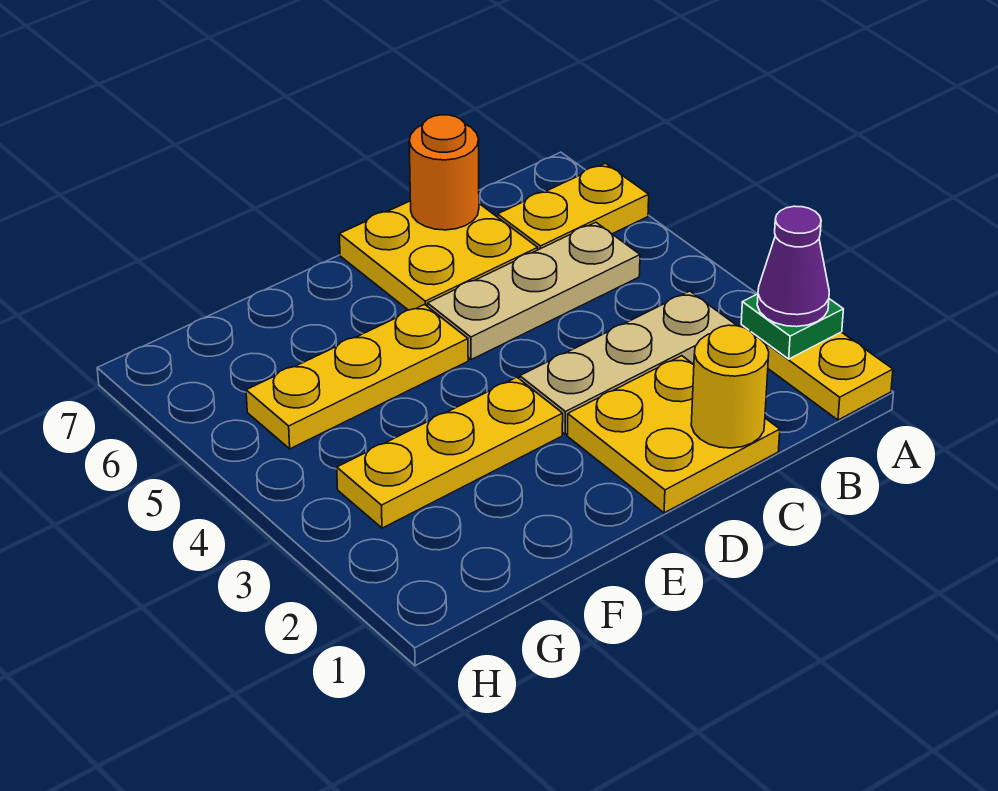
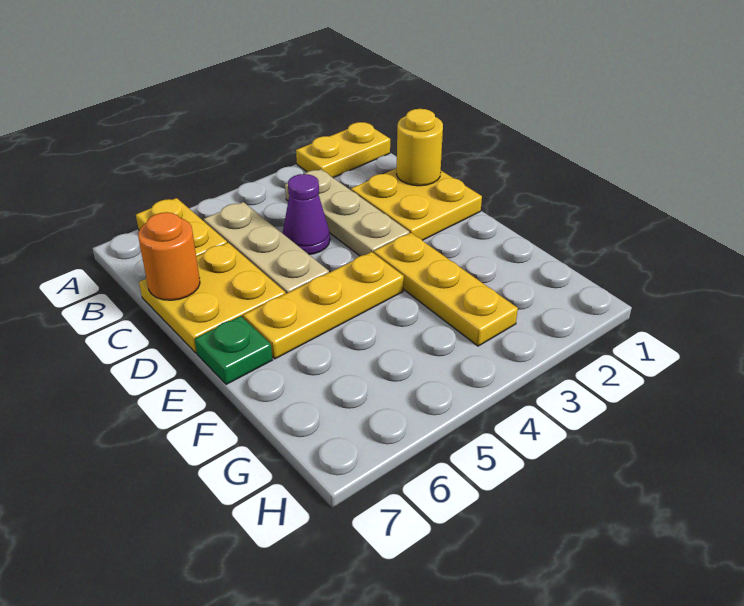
green 1x1 plate [741,294,843,359] -> green 1x1 plate moved to [195,316,272,385]
purple 1x1 cone [757,206,829,327] -> purple 1x1 cone moved to [283,174,330,254]
yellow 1x3 plate [246,304,468,449] -> yellow 1x3 plate turned to [243,252,404,359]

